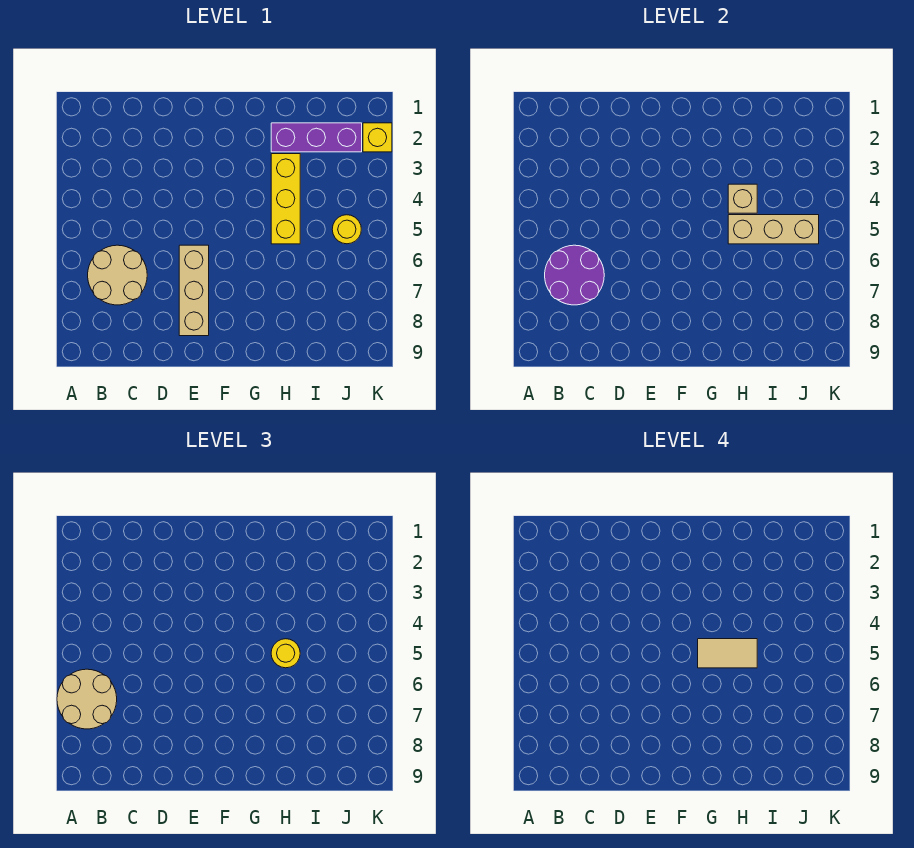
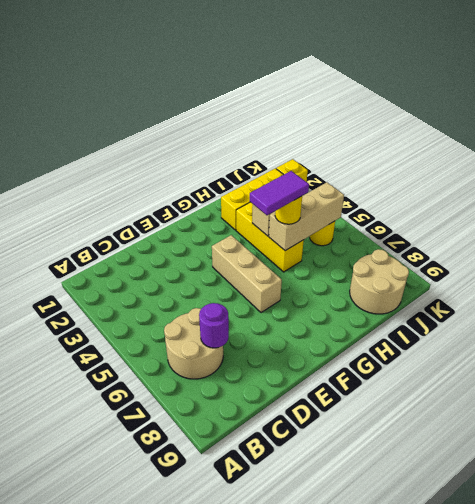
tan 2x2 round brick [57,669,117,729] -> tan 2x2 round brick moved to [350,249,409,314]
purple 2x2 round brick [545,245,604,305] -> purple 1x1 round brick [199,303,229,348]
tan 1x3 brick [179,245,209,336] -> tan 1x3 brick moved to [212,235,282,313]
tan 1x2 tile [698,639,757,668] -> purple 1x2 tile [250,171,309,215]
purple 1x3 brick [271,123,362,152] -> yellow 1x3 brick [221,168,284,230]

